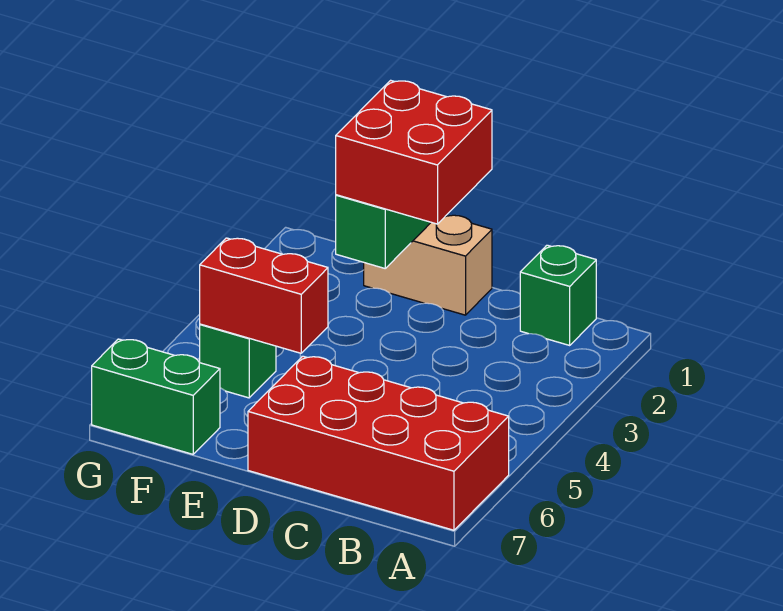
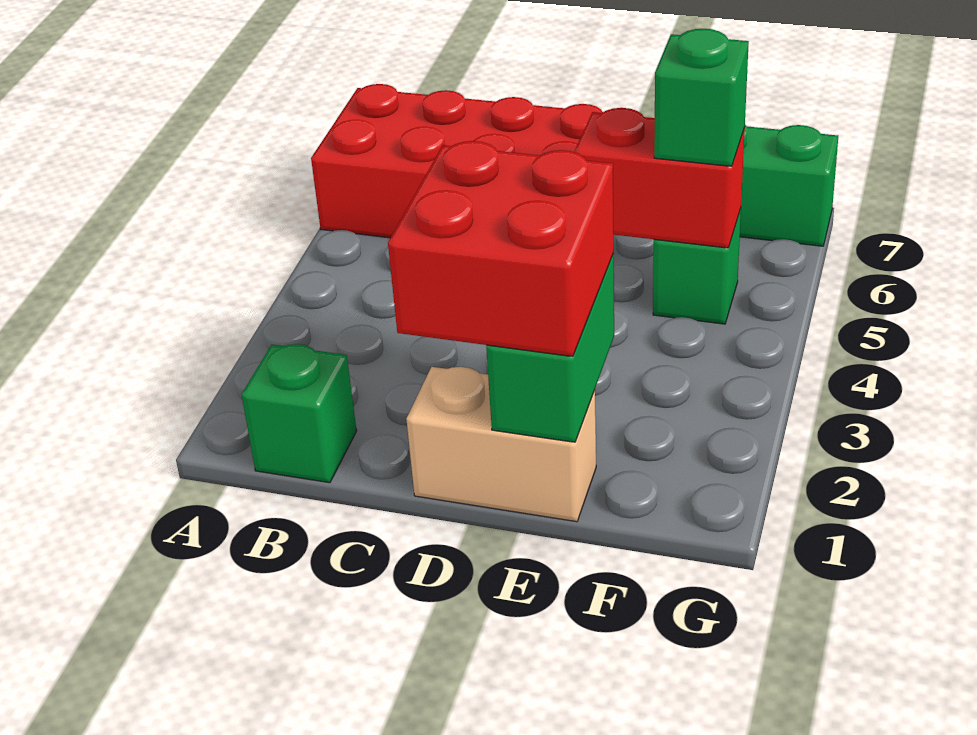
none -> green 1x1 brick [654,29,749,166]

